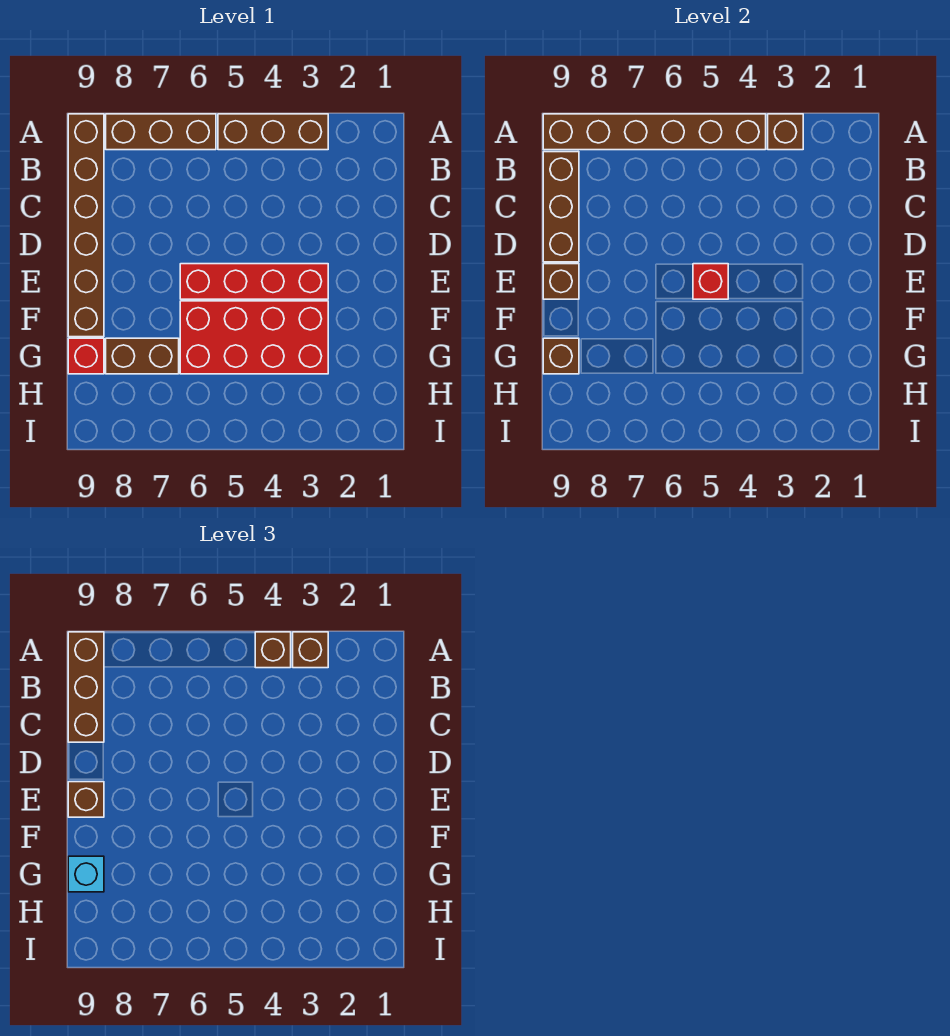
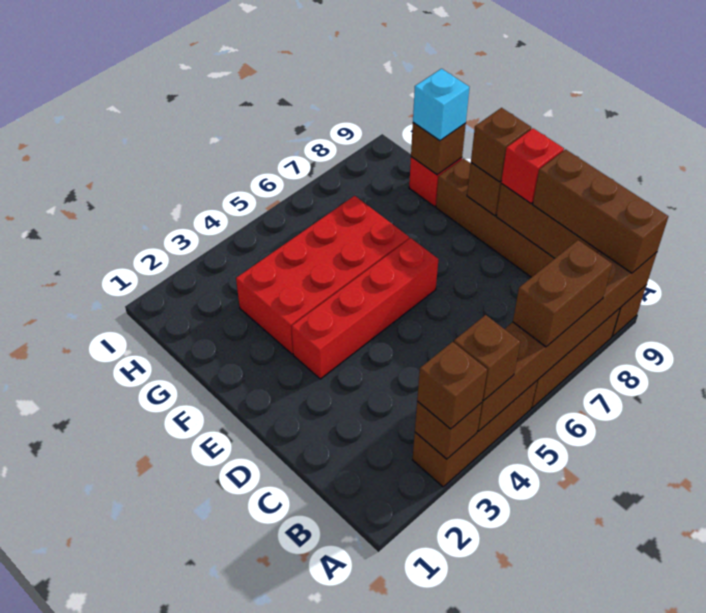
red 1x1 brick [693,264,728,299] -> red 1x1 brick moved to [501,128,564,203]
brown 1x2 brick [106,338,179,374] -> brown 1x2 brick moved to [513,240,612,347]

